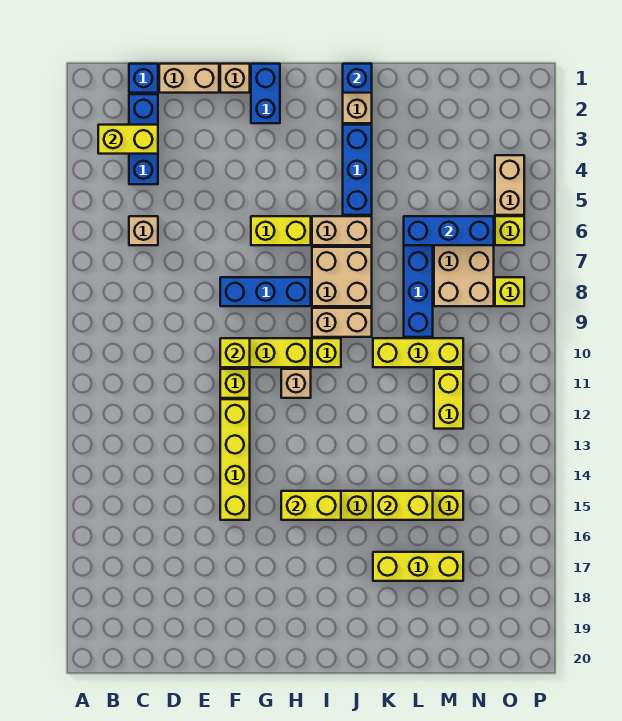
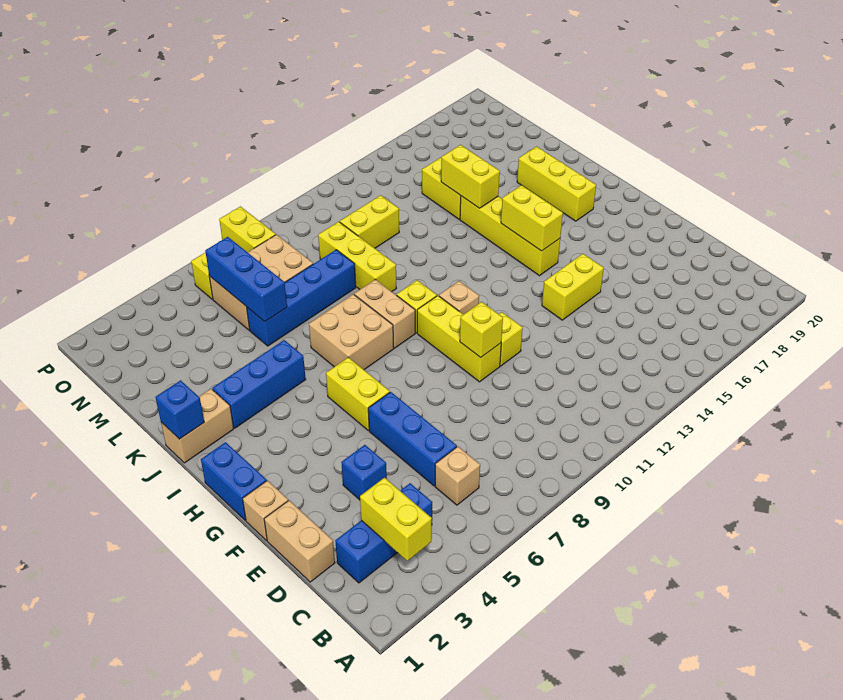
blue 1x1 brick [129,64,158,93] -> blue 1x1 brick moved to [341,445,387,500]
blue 1x3 brick [220,277,311,306] -> blue 1x3 brick moved to [368,392,457,486]
yellow 1x4 brick [220,399,250,520] -> yellow 1x2 brick [542,254,604,320]
blue 1x2 brick [251,64,280,123] -> blue 1x2 brick turned to [201,442,267,520]
tan 1x2 brick [312,216,372,245] -> none
yellow 1x3 brick [373,552,463,581] -> yellow 1x3 brick moved to [517,147,596,221]
tan 1x2 brick [495,155,524,215] -> none
yellow 1x1 brick [495,277,524,306] -> yellow 1x2 brick [219,206,276,252]

